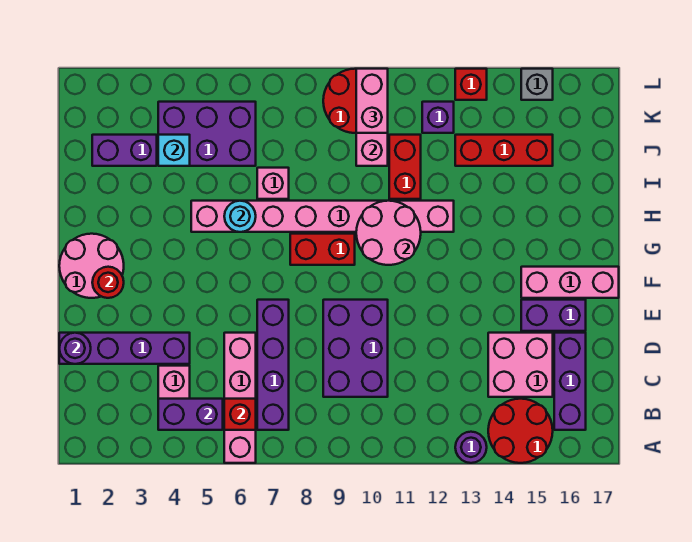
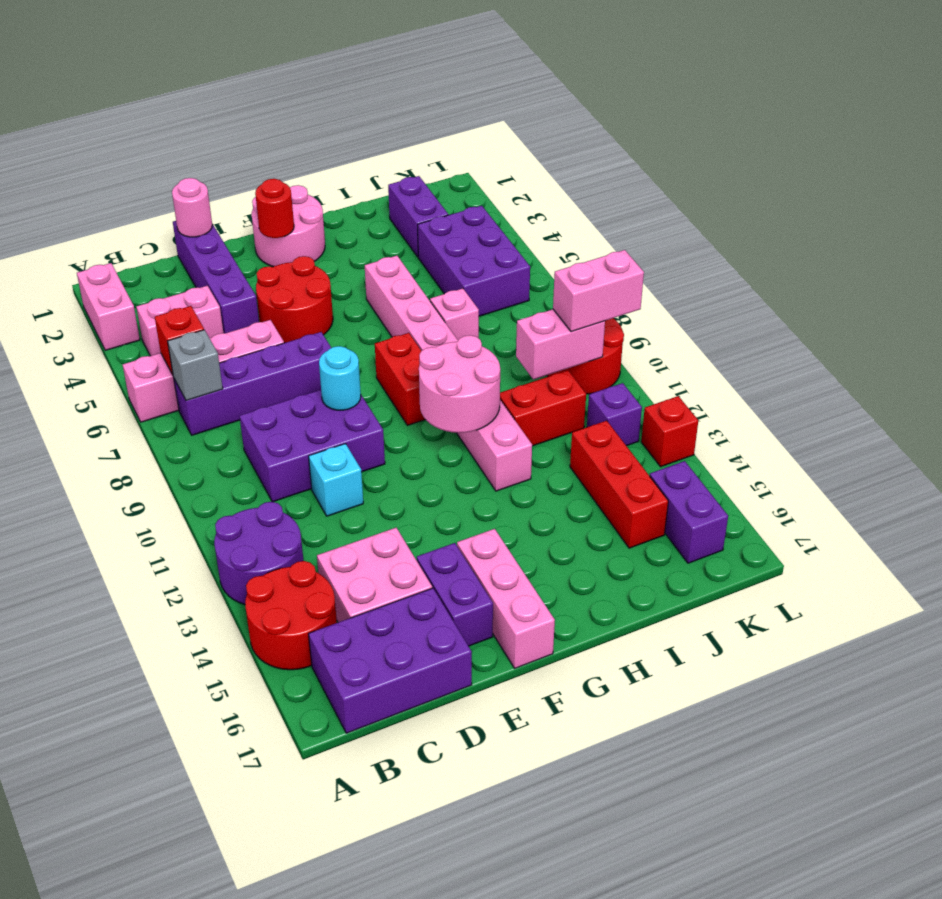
none -> pink 1x2 brick [77,263,140,350]
purple 1x1 round brick [455,432,487,463] -> purple 2x2 round brick [214,502,304,604]
purple 1x2 brick [158,399,223,430] -> purple 1x2 brick moved to [650,461,728,563]
purple 1x3 brick [554,333,586,430] -> purple 2x3 brick [309,588,472,733]
purple 1x1 round brick [59,333,91,364] -> pink 1x1 round brick [172,178,212,237]
none -> red 2x2 round brick [256,256,333,343]
cyan 1x1 round brick [224,201,256,232] -> cyan 1x1 round brick moved to [319,346,361,410]
cyan 1x1 brick [158,135,190,166] -> cyan 1x1 brick moved to [309,444,363,516]
grey 1x1 brick [521,69,553,100] -> grey 1x1 brick moved to [168,330,223,401]

